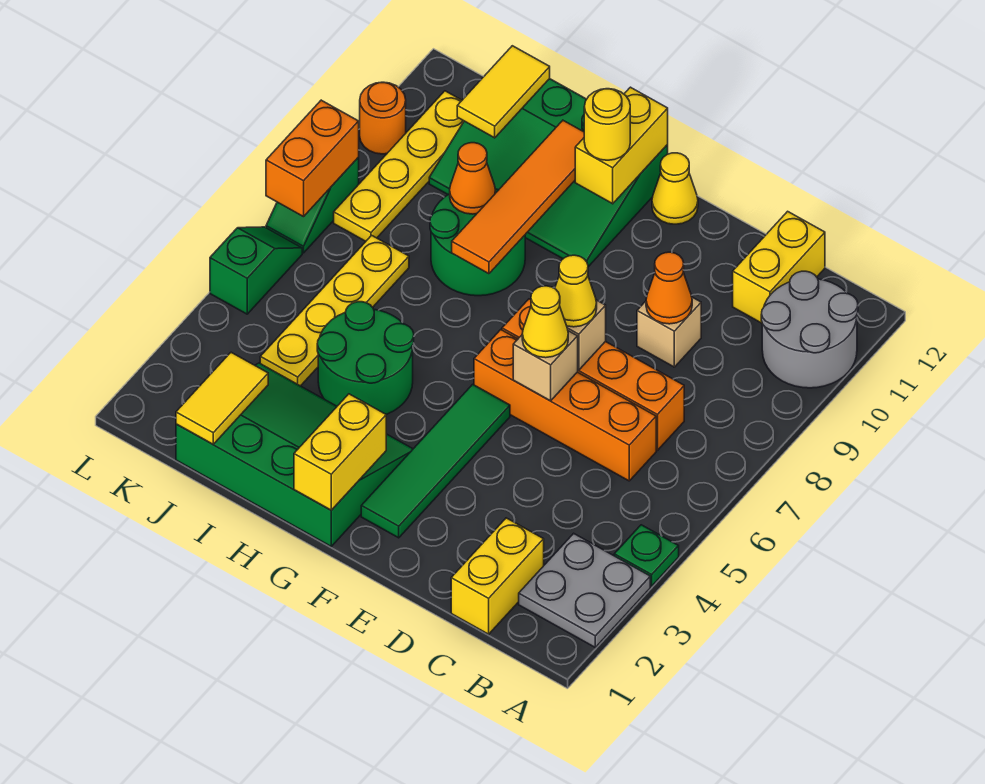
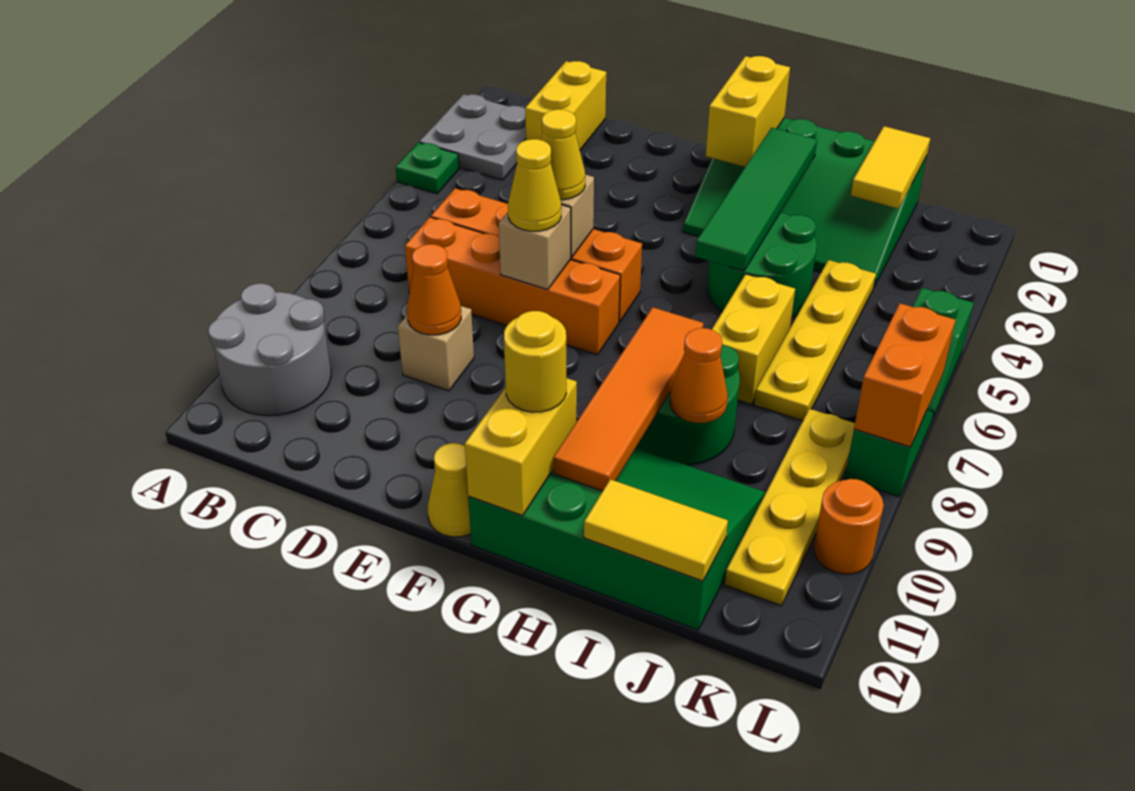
yellow 1x2 brick [733,211,825,323] -> yellow 1x2 brick moved to [712,274,795,404]
green 1x4 tile [361,384,510,538] -> green 1x4 tile moved to [696,128,817,271]
yellow 1x2 tile [457,46,550,138] -> yellow 1x2 tile turned to [584,479,728,581]

